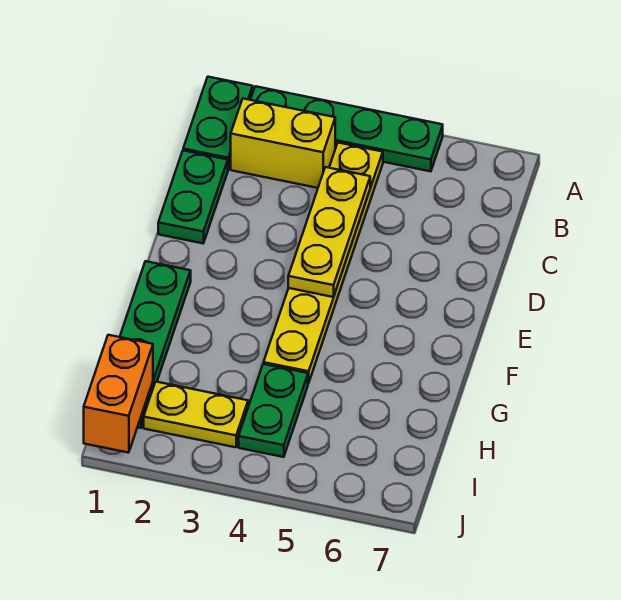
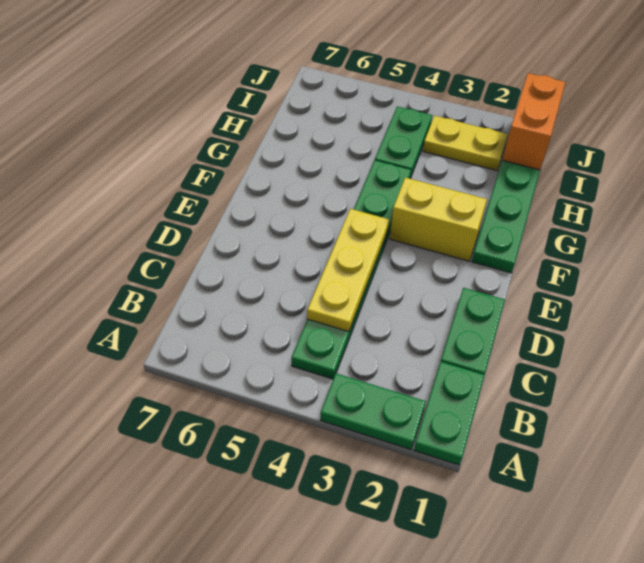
green 1x4 plate [251,86,443,171] -> green 1x2 plate [321,373,426,450]
yellow 1x2 brick [231,99,335,188] -> yellow 1x2 brick moved to [390,178,487,261]
yellow 1x6 plate [264,143,383,383] -> green 1x6 plate [292,160,411,379]

